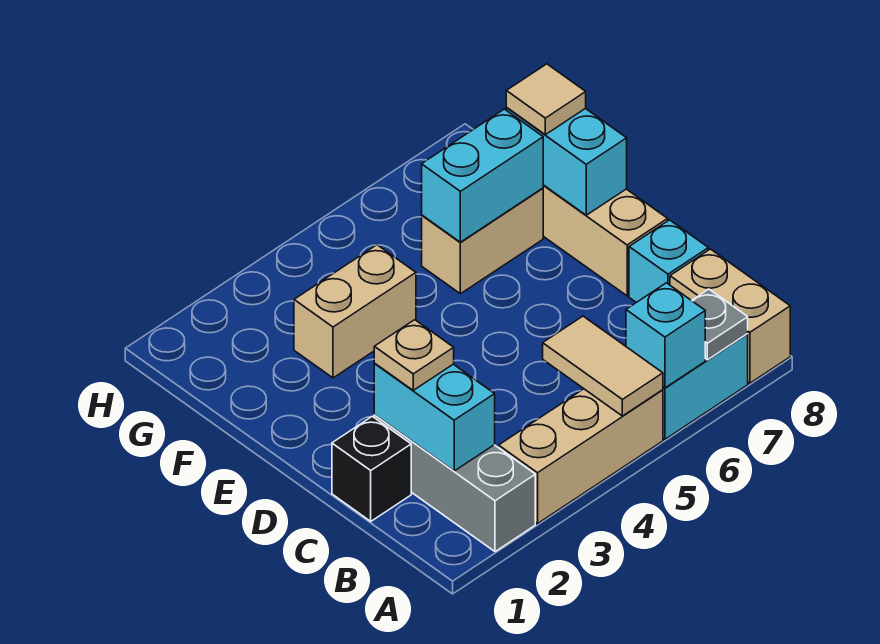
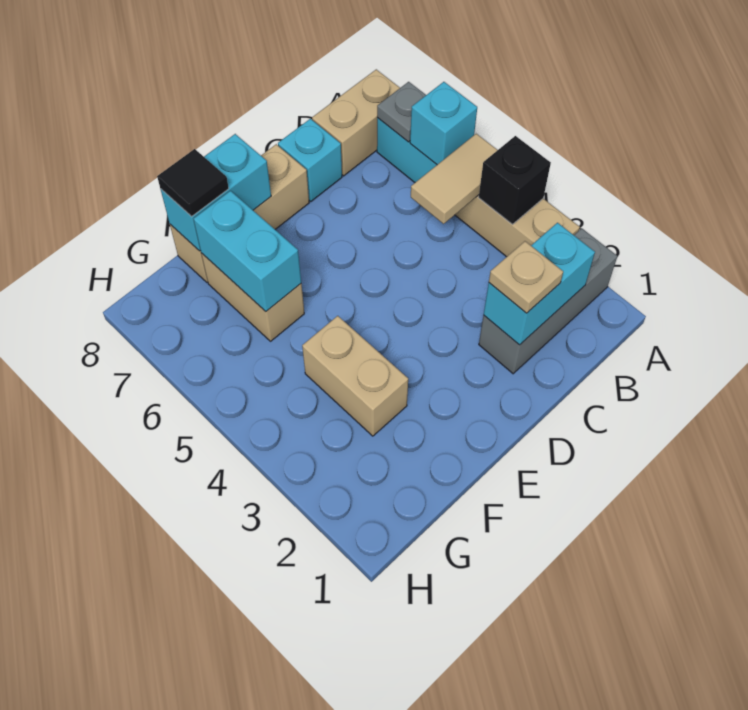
black 1x1 brick [332,416,411,521] -> black 1x1 brick moved to [479,136,551,224]
tan 1x1 tile [506,64,586,135] -> black 1x1 tile [157,149,229,217]

